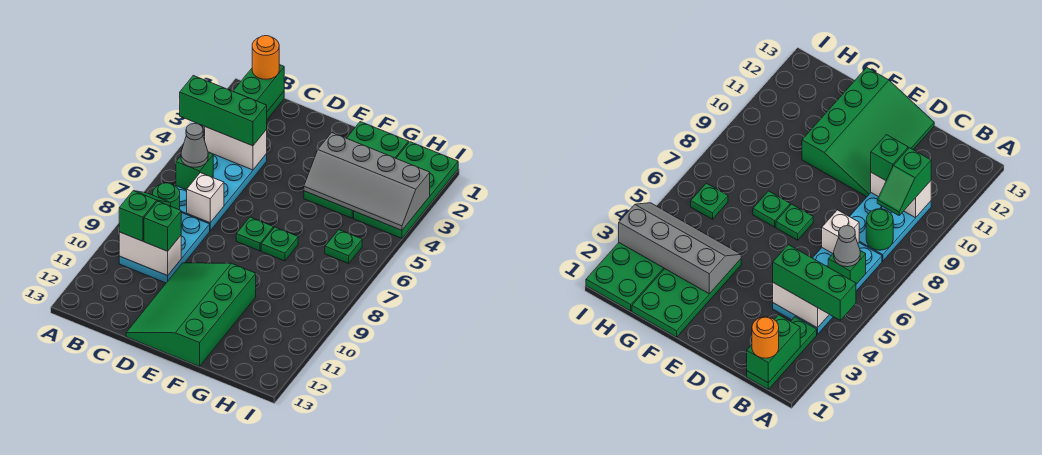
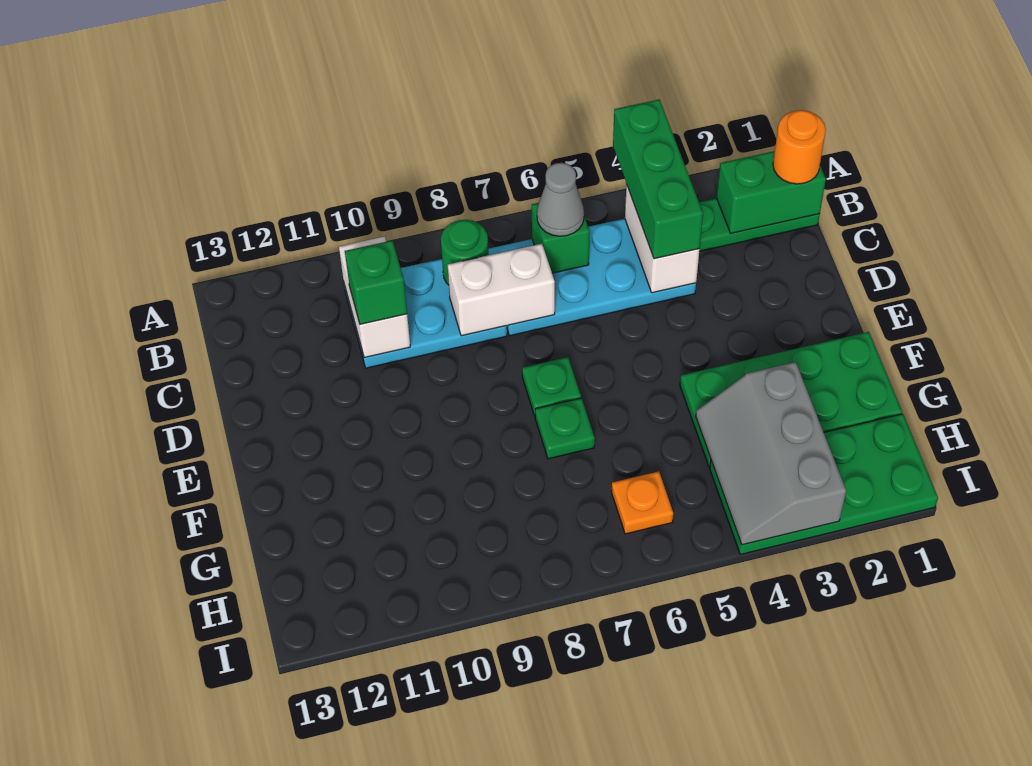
green 1x2 slope [119,191,171,241] -> none
white 1x1 brick [187,173,224,223] -> white 1x2 brick [448,244,555,336]
green 3x4 slope [126,263,256,367] -> none
grey 2x4 slope [304,133,430,230] -> grey 2x3 slope [696,362,846,545]
green 1x1 plate [325,230,362,263] -> orange 1x1 plate [611,472,673,534]

